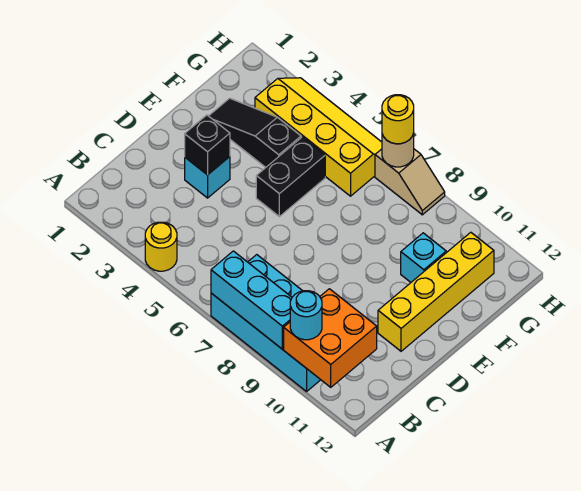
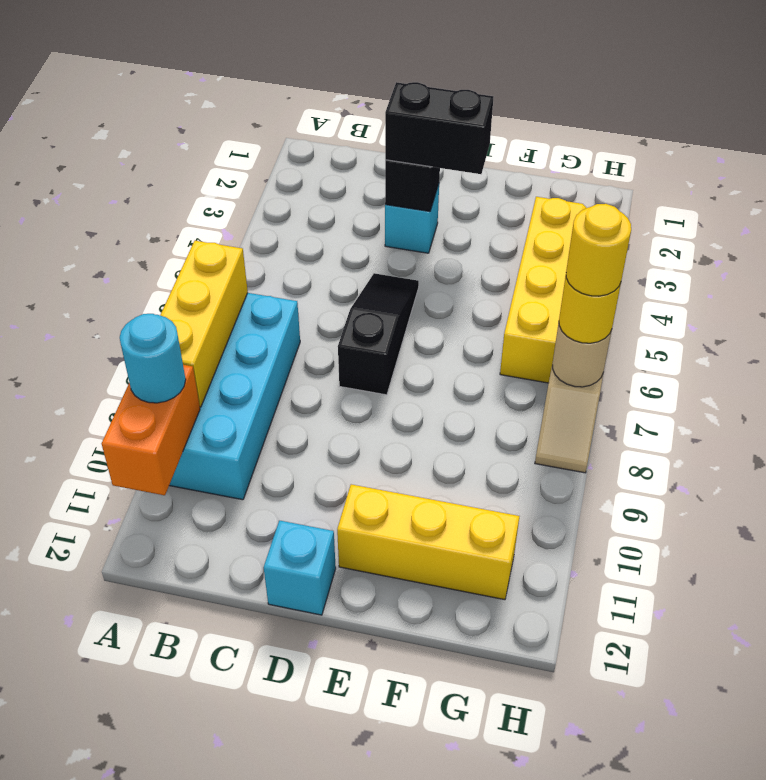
yellow 1x1 round brick [145,222,177,271] -> yellow 1x1 round brick moved to [566,204,631,296]
cyan 1x3 brick [211,251,292,349] -> yellow 1x3 brick [160,241,248,407]
orange 2x2 brick [284,289,377,387] -> orange 1x2 brick [102,365,200,495]
yellow 1x4 brick [378,232,494,351] -> yellow 1x3 brick [337,484,519,600]
black 1x2 brick [256,137,325,216] -> black 1x2 brick moved to [385,82,493,174]
black 1x3 slope [209,98,301,167] -> black 1x3 slope moved to [338,273,419,395]
cyan 1x1 brick [401,233,446,282] -> cyan 1x1 brick moved to [264,521,336,615]

